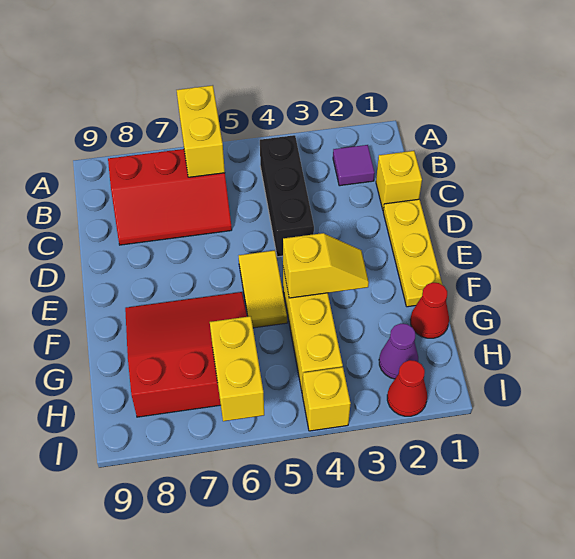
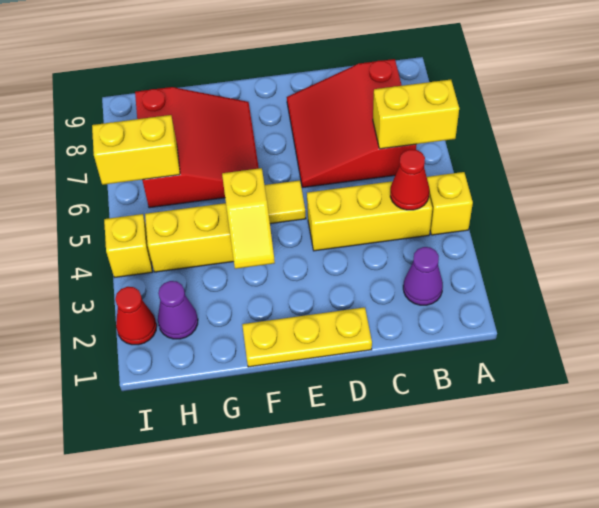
purple 1x1 tile [333,145,375,186] -> purple 1x1 cone [403,247,443,305]
black 1x3 brick [260,135,314,257] -> yellow 1x3 brick [307,181,432,251]
red 2x3 slope [108,149,232,245] -> red 3x3 slope [287,59,416,188]
yellow 1x1 brick [376,151,422,210] -> yellow 1x1 brick moved to [427,172,473,235]
red 1x1 cone [410,282,449,338] -> red 1x1 cone moved to [390,149,429,210]

